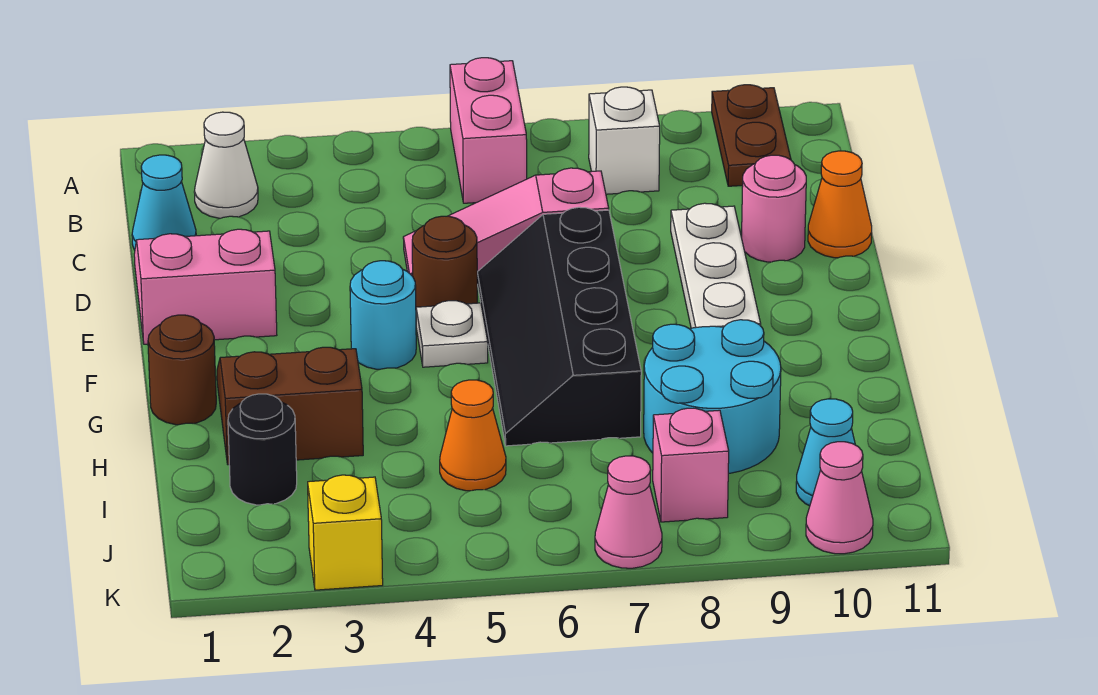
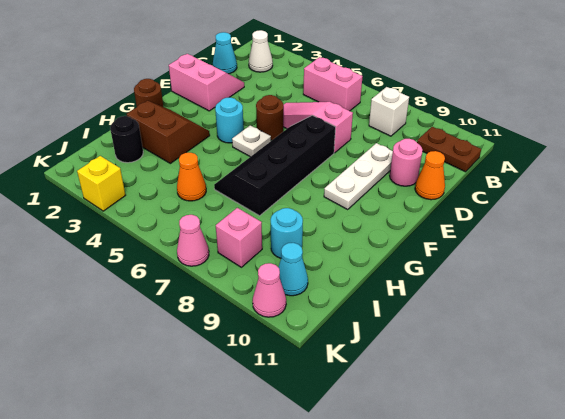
pink 1x2 brick [450,58,527,203] -> pink 1x2 brick turned to [303,57,363,111]
brown 1x2 plate [712,85,791,186] -> brown 1x2 plate turned to [417,127,481,172]
cyan 2x2 round brick [644,320,781,473] -> cyan 1x1 round brick [270,208,303,258]

